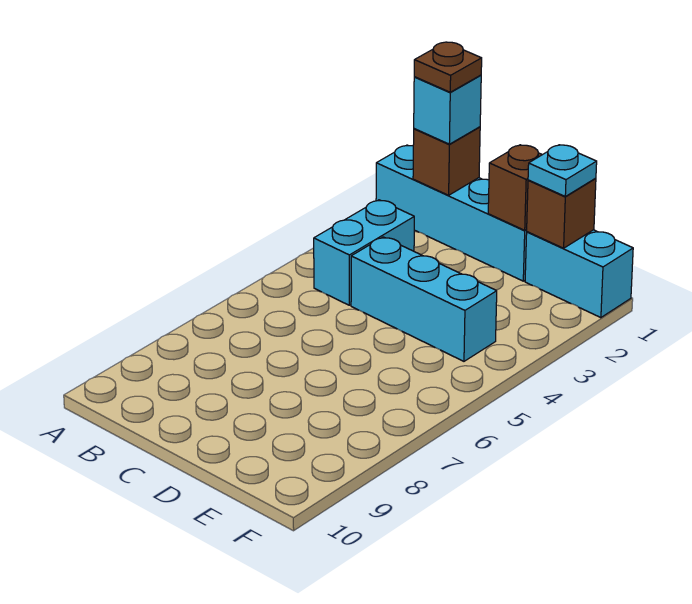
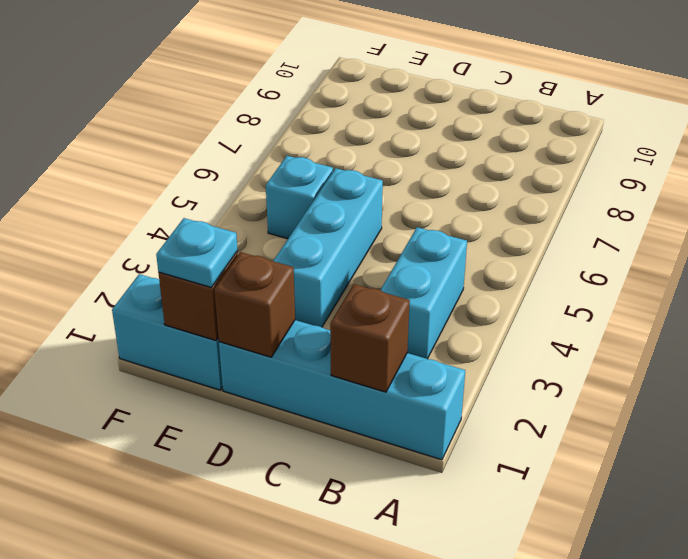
cyan 1x1 brick [414,75,481,144] -> cyan 1x1 brick moved to [266,156,333,239]
brown 1x1 plate [414,42,482,92] -> none
cyan 1x3 brick [351,237,497,361] -> cyan 1x3 brick turned to [273,168,383,327]

